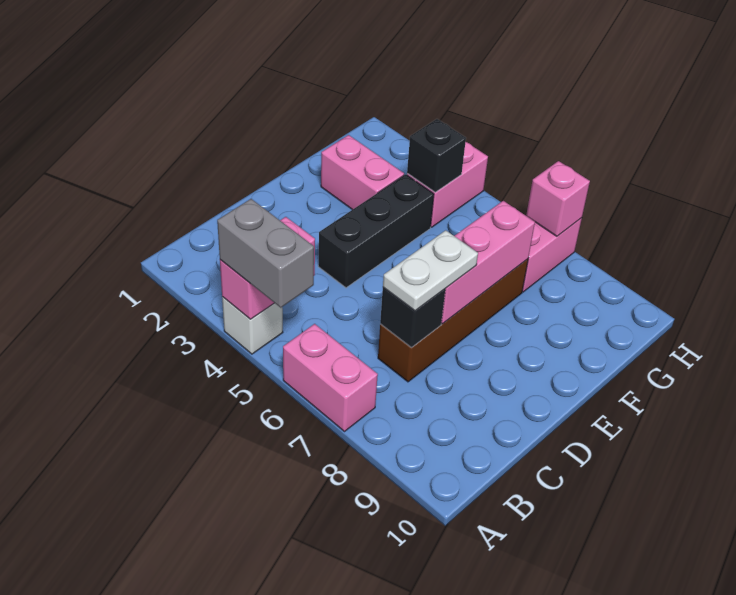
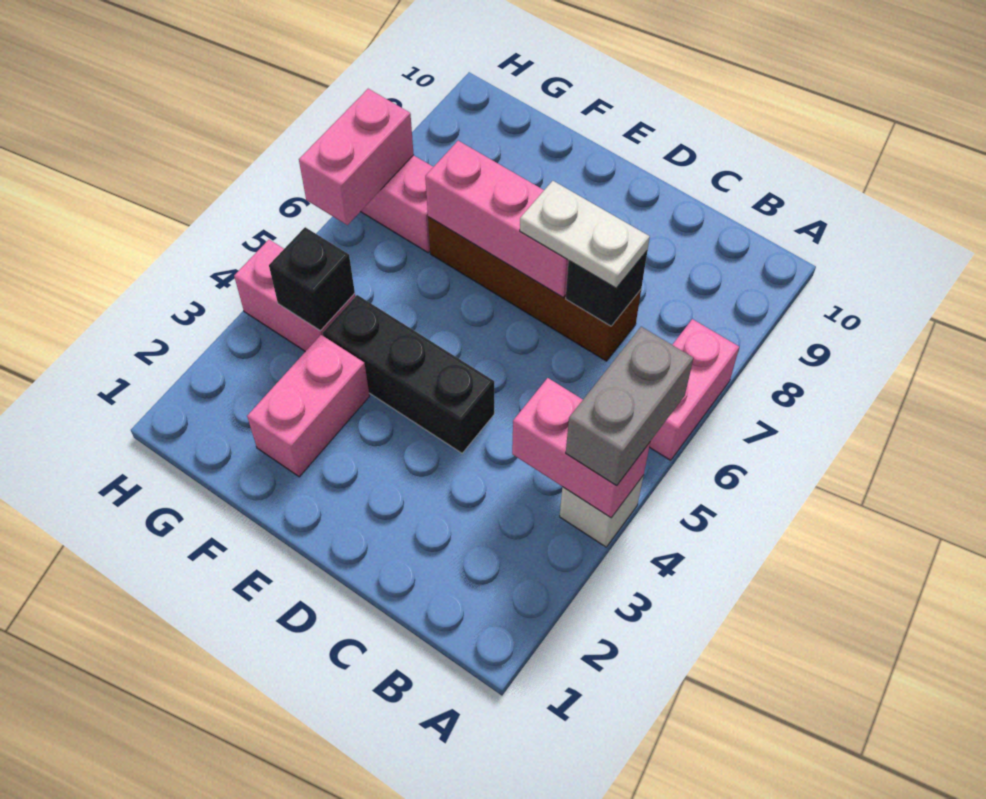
pink 1x1 brick [526,161,590,236] -> pink 1x2 brick [299,89,414,225]

